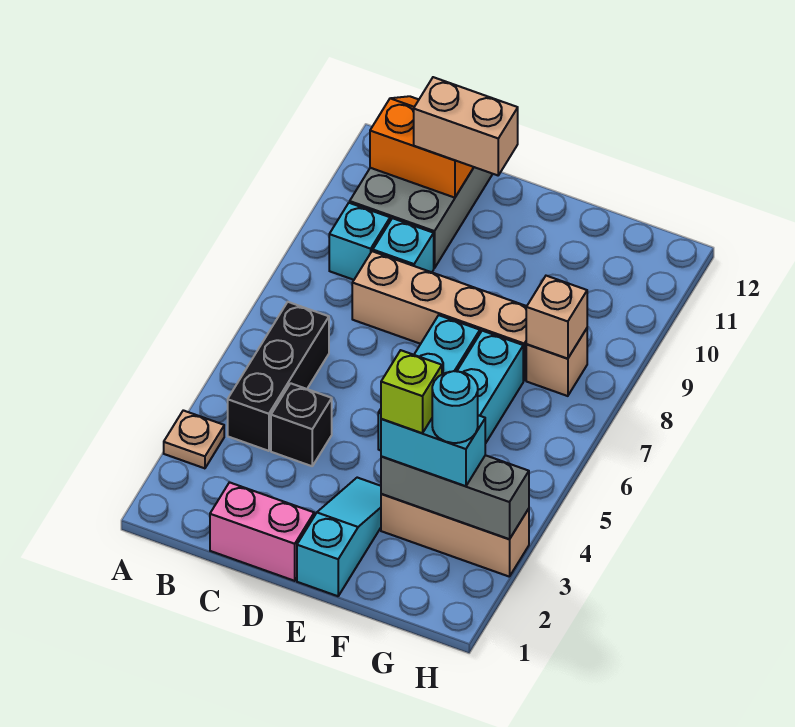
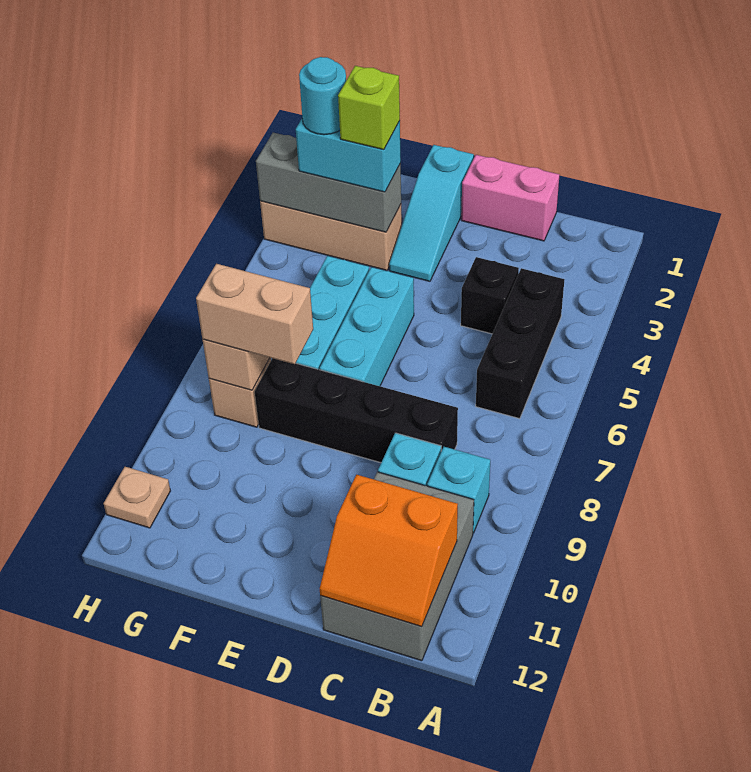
tan 1x1 plate [164,410,224,468] -> tan 1x1 plate moved to [104,467,170,528]
tan 1x4 brick [352,251,527,380] -> black 1x4 brick [255,358,458,463]
tan 1x2 brick [414,77,518,175] -> tan 1x2 brick moved to [196,264,313,364]

